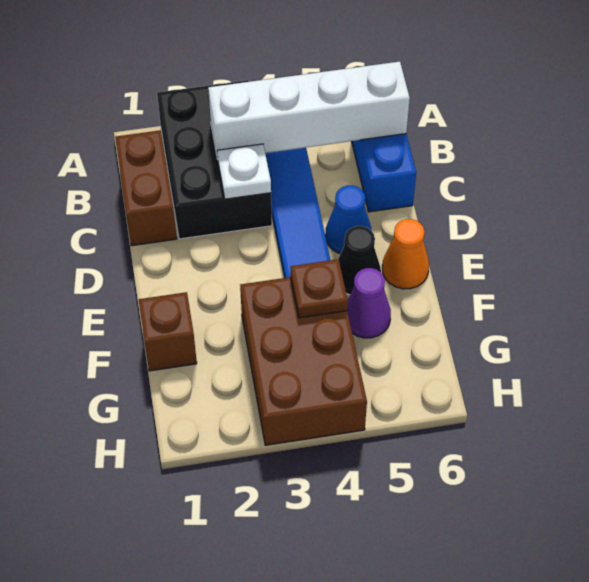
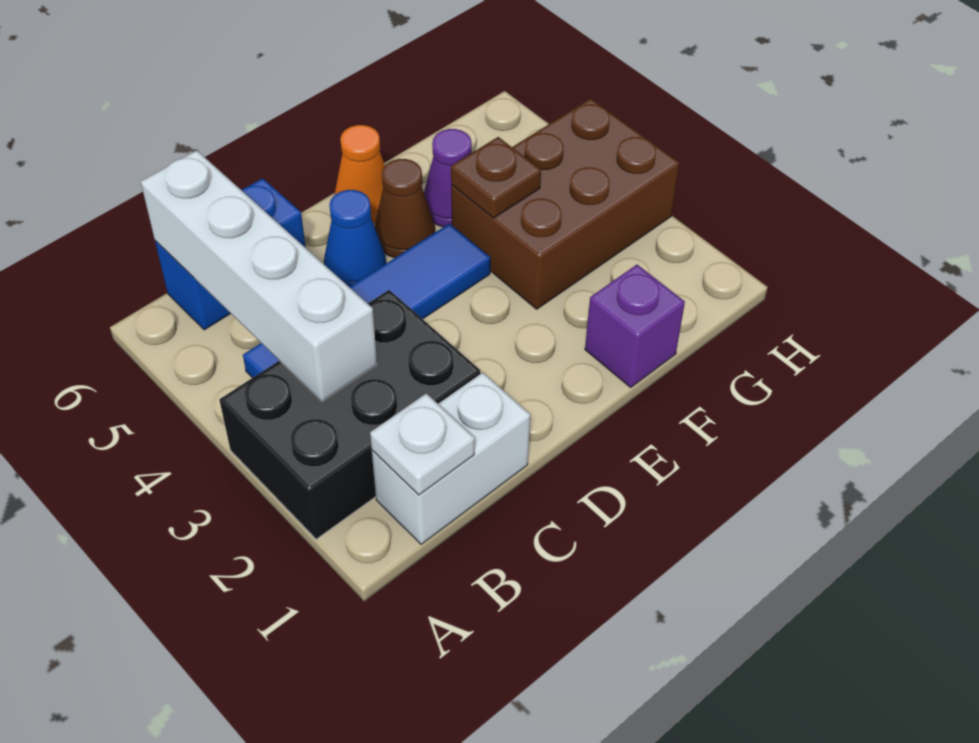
brown 1x2 brick [115,130,177,246] -> white 1x2 brick [372,373,530,544]
white 1x1 plate [217,144,271,199] -> white 1x1 plate moved to [370,393,475,495]
black 1x1 cone [338,226,381,295] -> brown 1x1 cone [375,159,435,258]
brown 1x1 brick [139,292,197,371] -> purple 1x1 brick [585,265,685,387]

